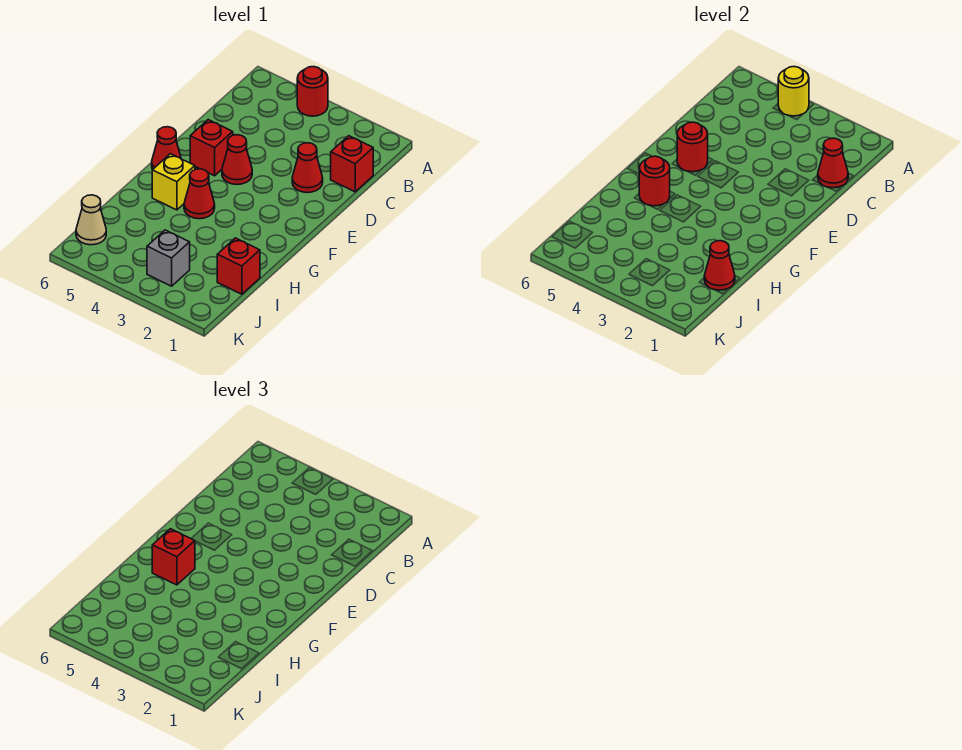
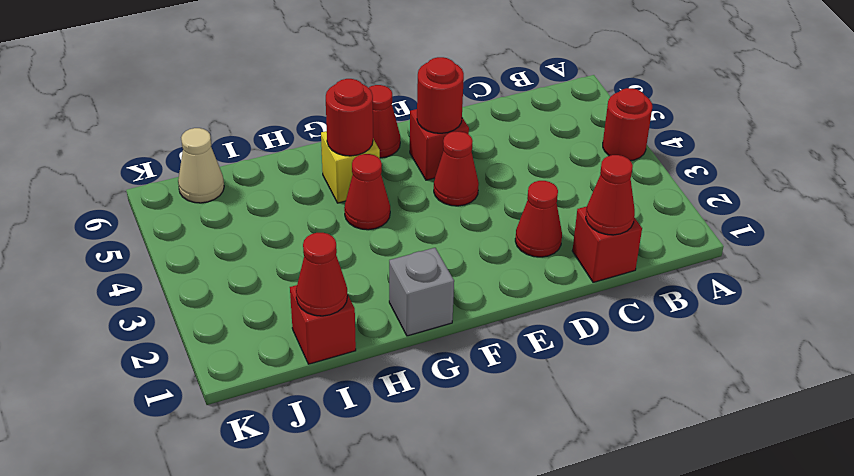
yellow 1x1 round brick [778,67,809,116] -> none
red 1x1 brick [152,529,195,585] -> none
grey 1x1 brick [147,230,190,286] -> grey 1x1 brick moved to [389,248,454,336]

